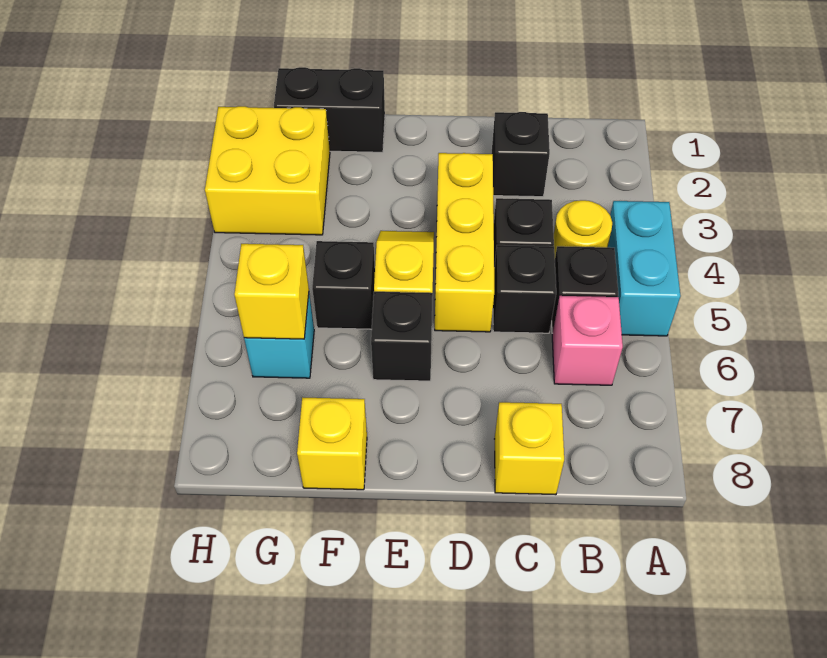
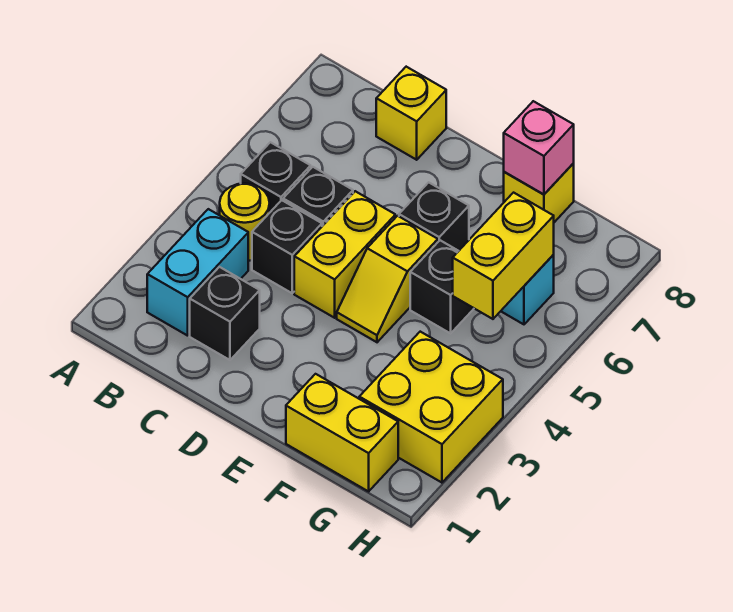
cyan 1x2 brick [608,201,681,336] -> cyan 1x2 brick moved to [147,209,248,336]
pink 1x1 brick [552,296,623,385] -> pink 1x1 brick moved to [504,101,574,195]
yellow 1x3 brick [435,153,494,332] -> yellow 1x2 brick [294,191,395,318]
black 1x2 brick [274,67,385,152] -> yellow 1x2 brick [286,374,398,491]
yellow 1x1 brick [234,244,309,339] -> yellow 1x2 brick [453,193,554,319]

